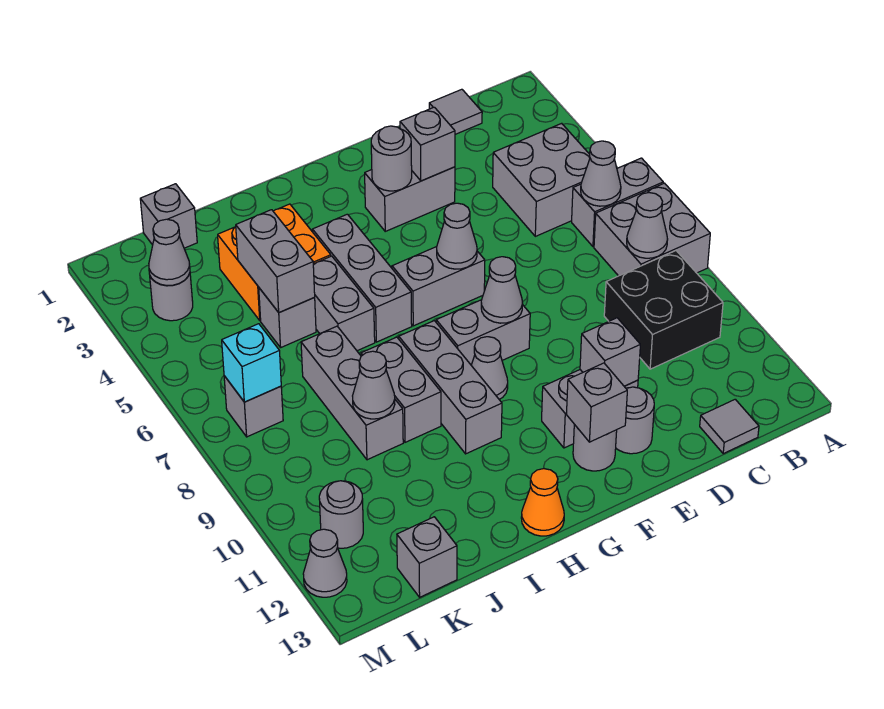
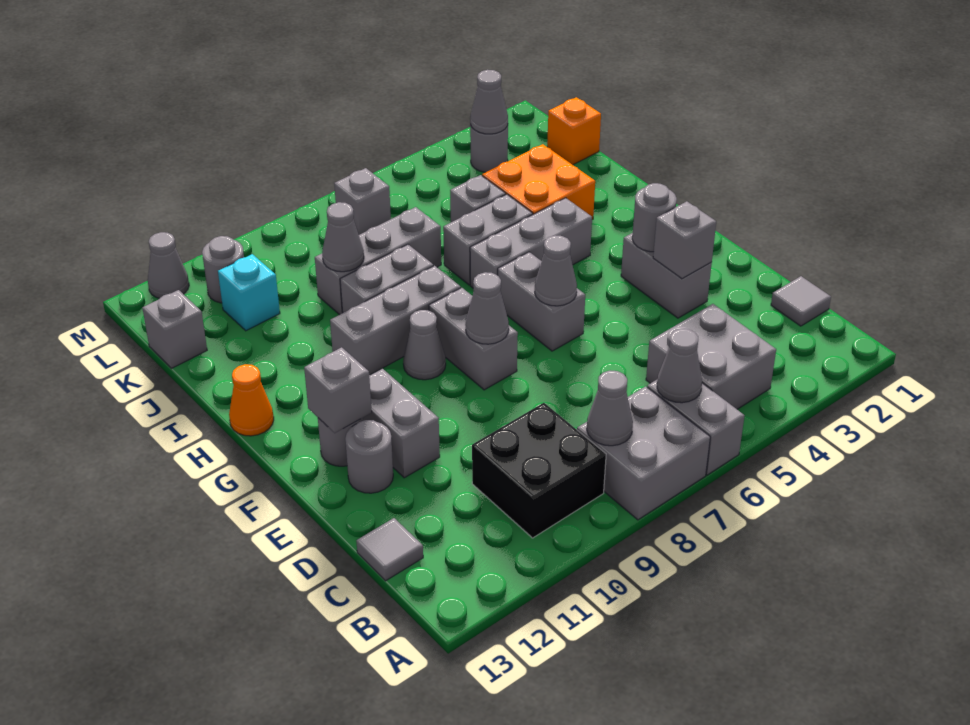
grey 1x1 brick [580,318,640,386] -> none
grey 1x2 brick [236,210,315,313] -> none
grey 1x1 brick [140,184,197,248] -> orange 1x1 brick [547,97,601,165]
cyan 1x1 brick [222,324,281,402] -> cyan 1x1 brick moved to [218,254,280,331]

